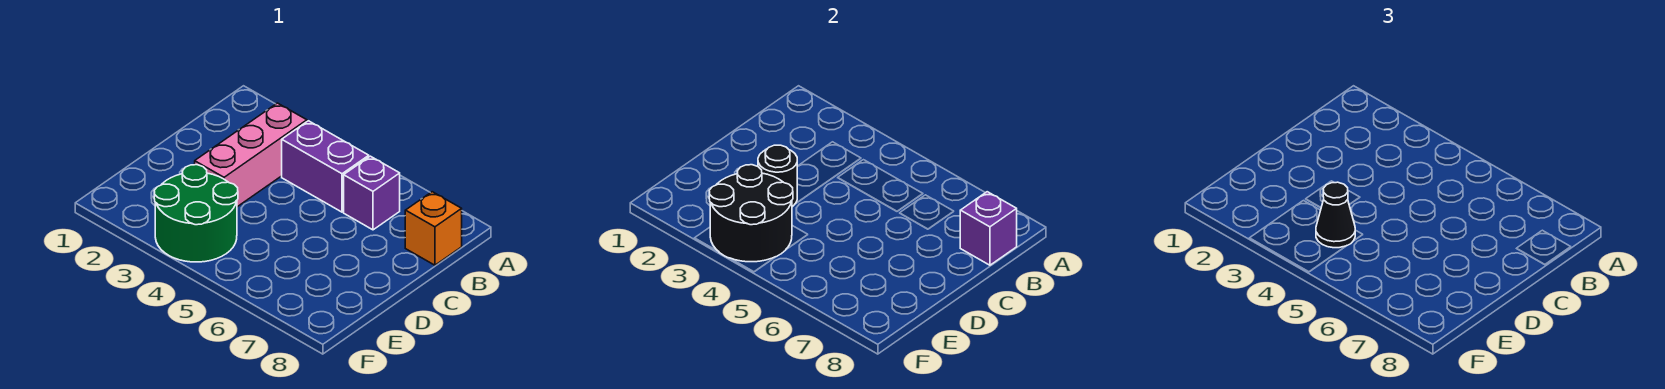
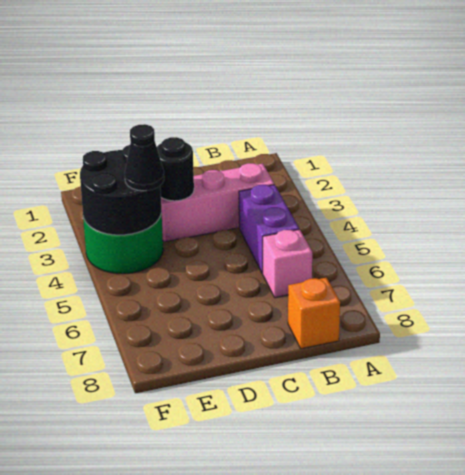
purple 1x1 brick [344,156,400,230] -> pink 1x1 brick [262,229,312,298]
purple 1x1 brick [960,192,1017,265] -> none

